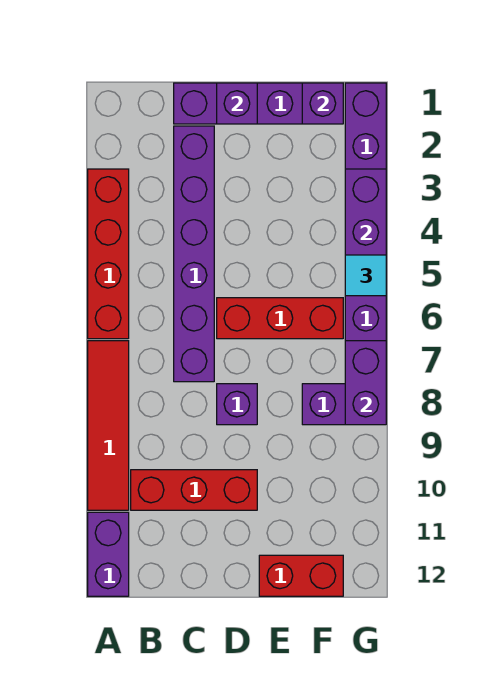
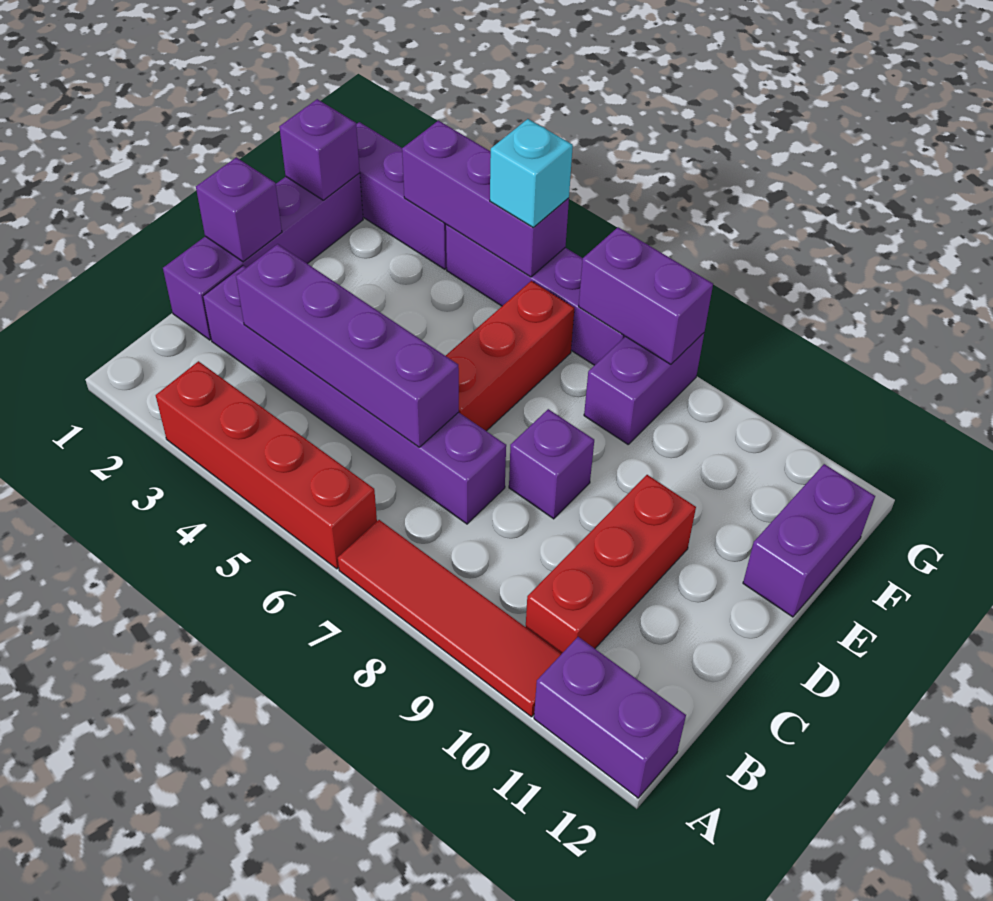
none -> purple 1x4 brick [236,244,459,447]
red 1x2 brick [259,555,343,596] -> purple 1x2 brick [743,464,875,617]
cyan 1x1 tile [345,255,386,296] -> cyan 1x1 brick [490,119,573,227]

